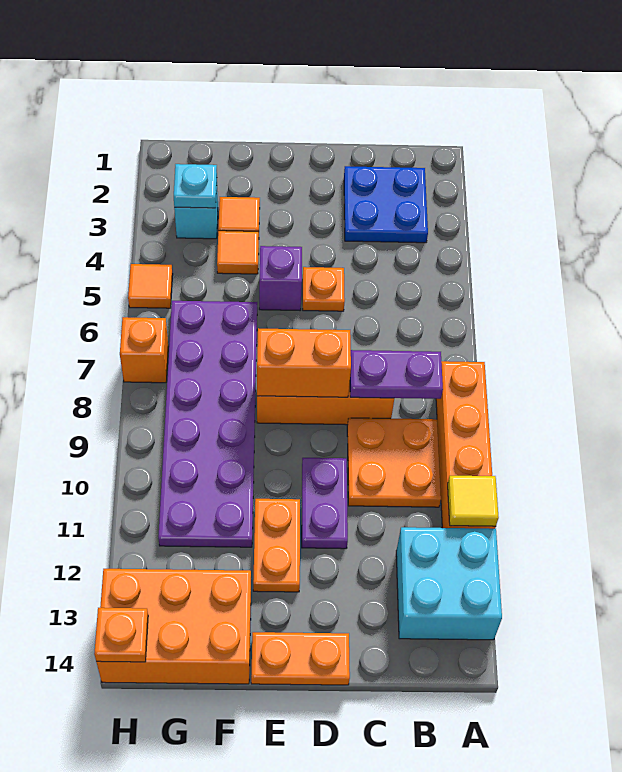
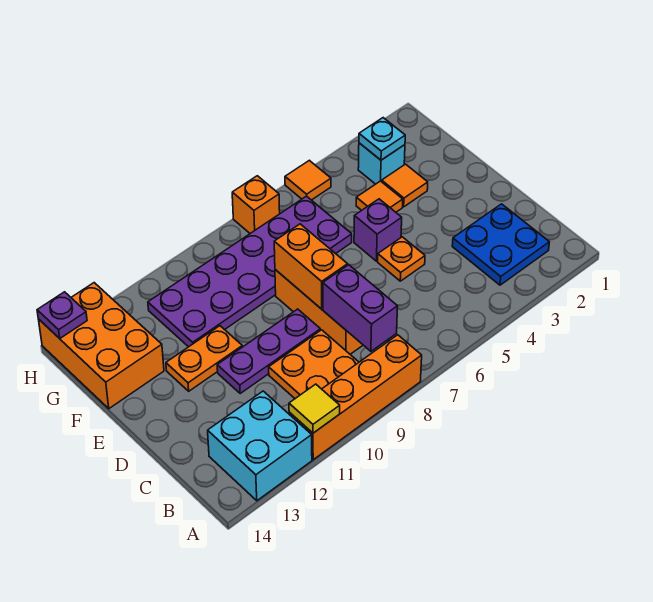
purple 1x2 plate [350,350,443,399] -> purple 1x2 brick [323,265,398,351]
purple 1x2 plate [302,458,348,549] -> purple 1x3 plate [217,309,320,393]
orange 1x2 plate [251,632,350,685] -> none
orange 1x1 plate [94,608,148,662] -> purple 1x1 plate [37,292,87,338]

